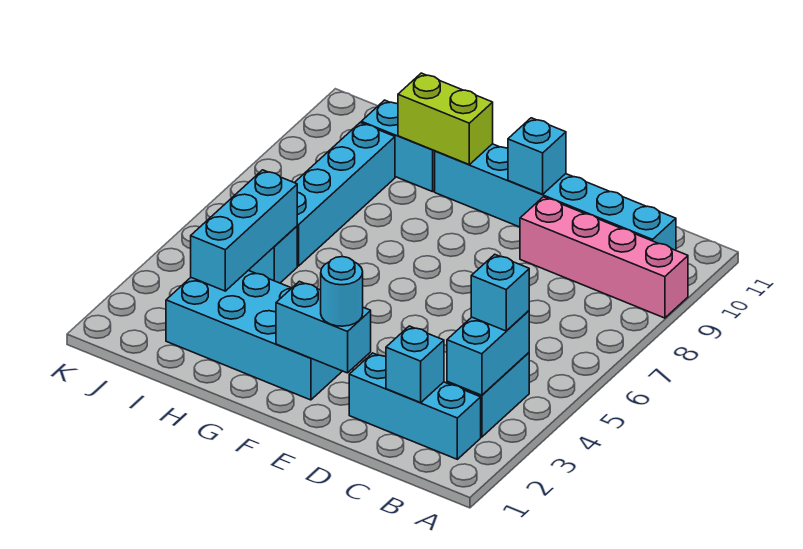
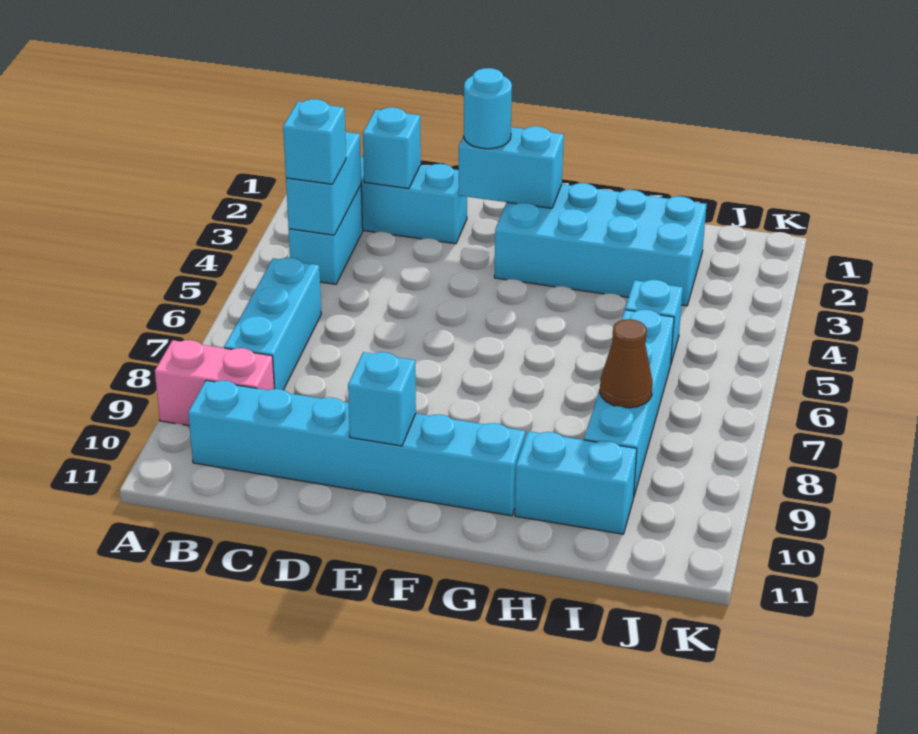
pink 1x4 brick [520,197,688,318] -> pink 1x2 brick [155,340,274,426]
lime 1x2 brick [398,73,493,164] -> none
cyan 1x3 brick [191,170,297,291] -> cyan 1x3 brick moved to [224,258,321,390]
none -> brown 1x1 cone [600,319,653,408]

